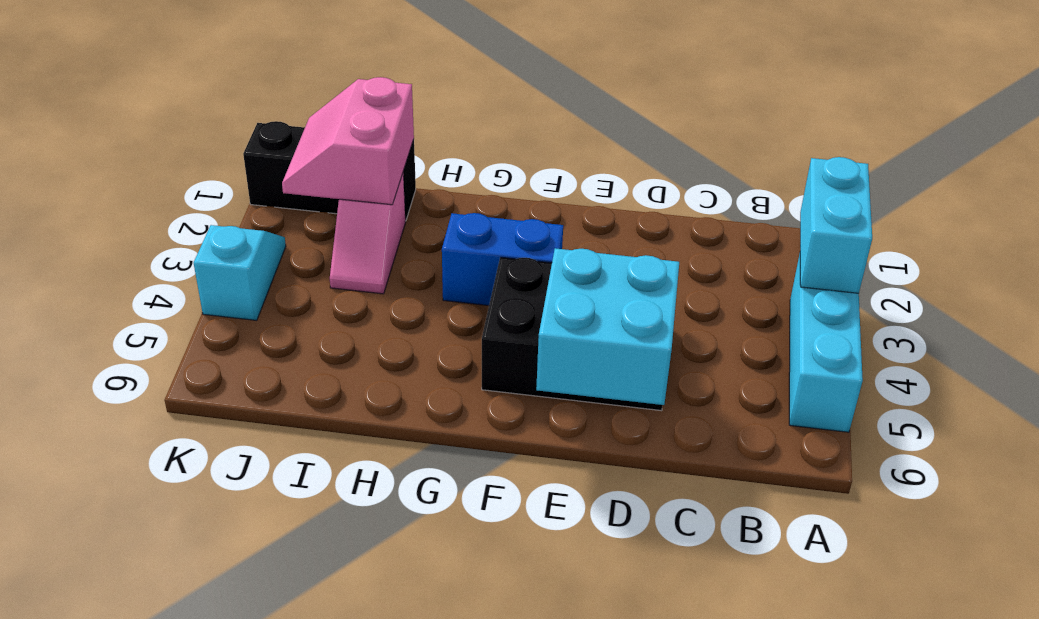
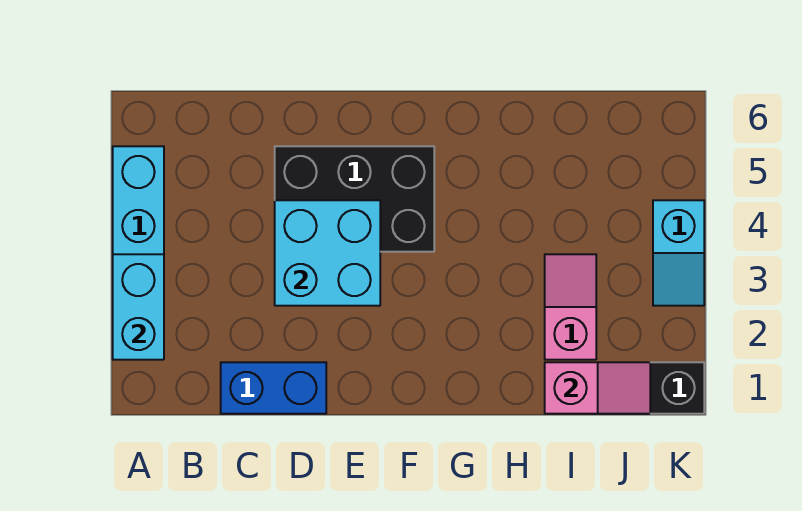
cyan 2x2 brick [536,248,679,405] -> cyan 2x2 brick moved to [275,200,380,306]
blue 1x2 brick [442,213,563,306] -> blue 1x2 brick moved to [221,362,326,414]
pink 2x2 slope [282,77,414,205] -> pink 1x2 slope [545,362,650,414]

